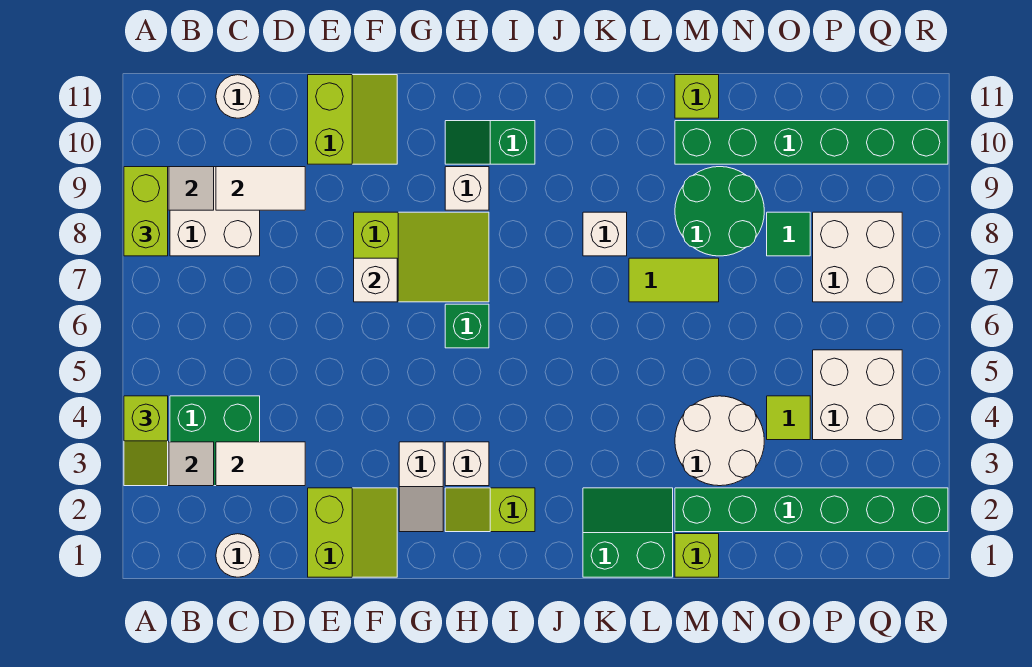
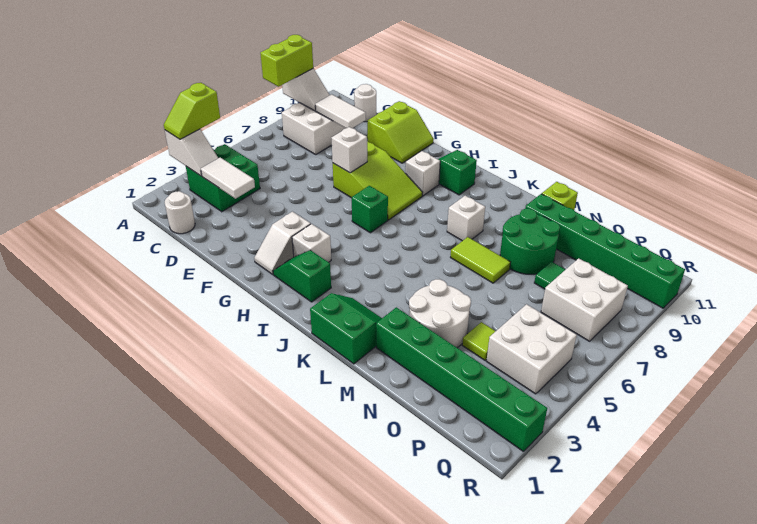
lime 2x2 slope [308,488,397,577] -> none
lime 1x2 slope [445,488,535,532] -> green 1x2 slope [273,250,331,302]
lime 1x1 brick [675,534,719,577] -> none

